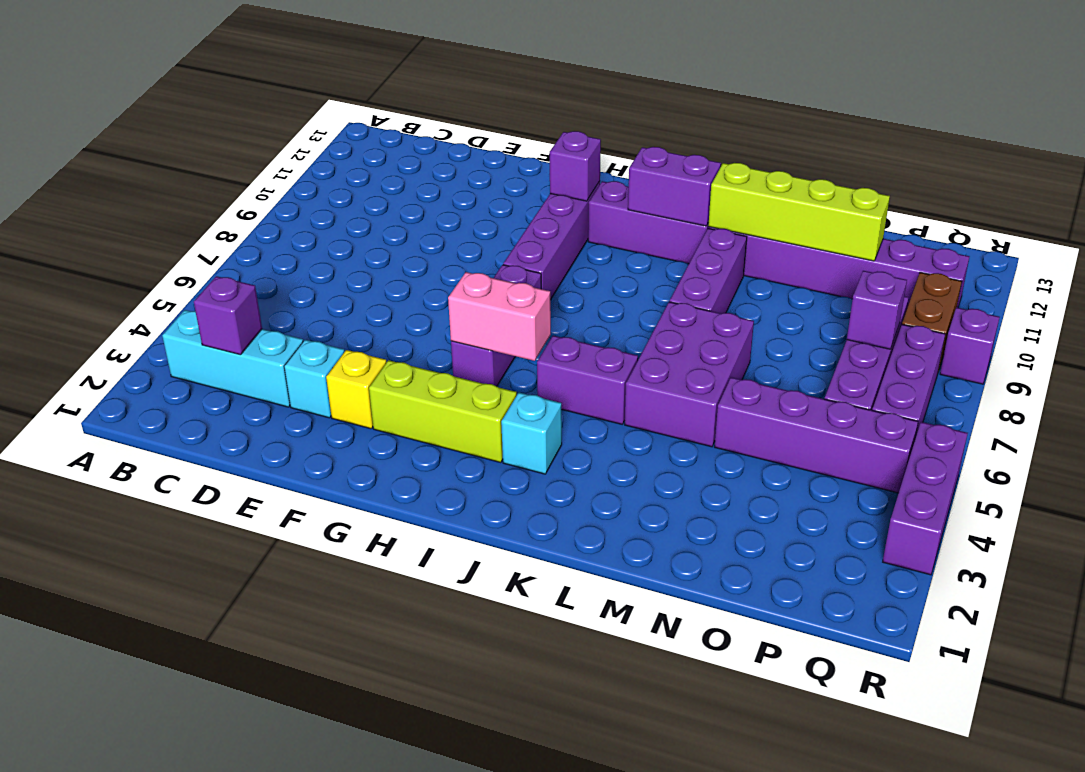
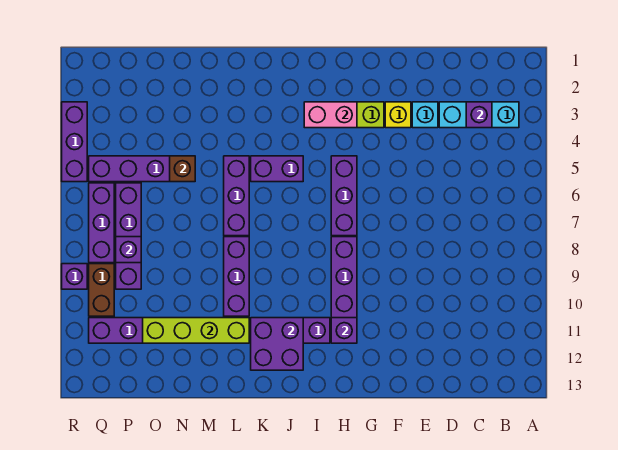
pink 1x2 brick [448,272,551,361] -> pink 1x2 brick moved to [304,102,357,128]
cyan 1x1 brick [501,393,562,474] -> none
purple 1x2 brick [628,147,721,226] -> purple 2x2 brick [251,318,303,370]
purple 2x3 brick [625,302,754,447] -> purple 1x3 brick [224,156,249,236]
none -> brown 1x1 brick [170,156,195,182]

